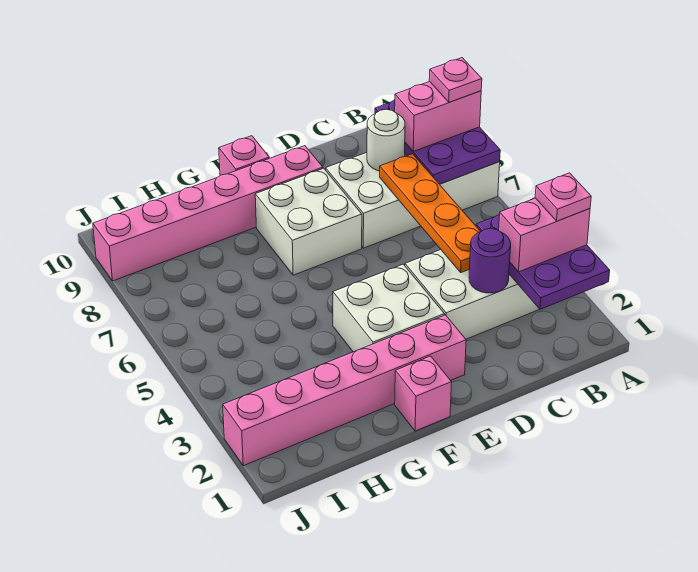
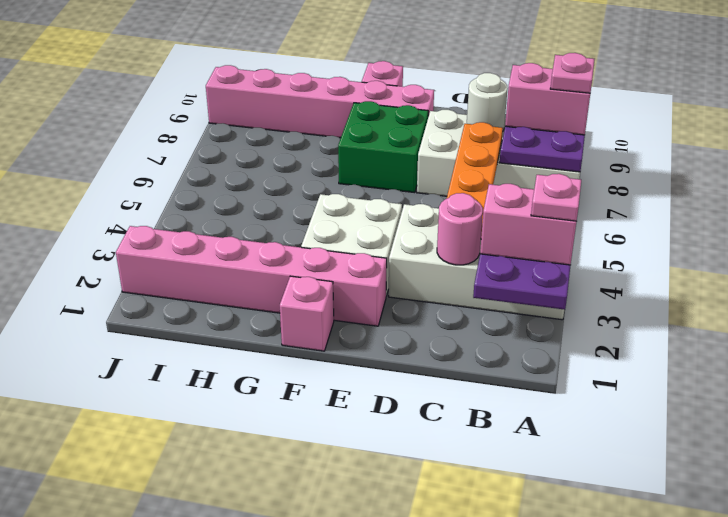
purple 1x1 round brick [469,228,511,293] -> pink 1x1 round brick [437,193,483,265]
white 2x2 brick [255,168,362,275] -> green 2x2 brick [338,101,428,193]

